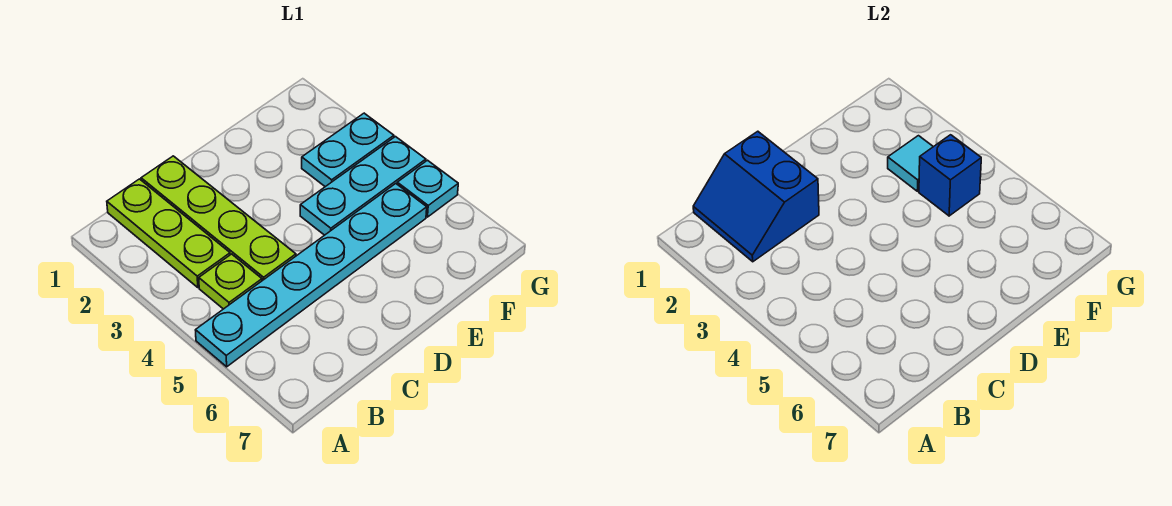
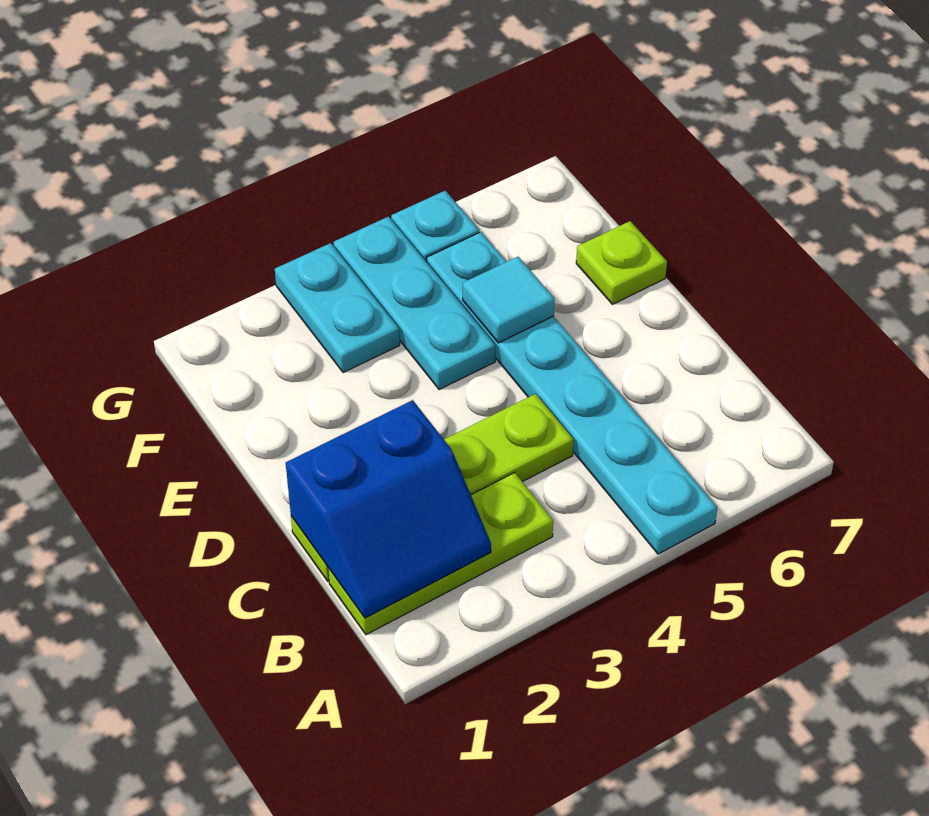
lime 1x1 plate [199,254,262,309] -> lime 1x1 plate moved to [576,221,667,304]
cyan 1x1 tile [888,136,933,191] -> cyan 1x1 tile moved to [463,257,555,343]
blue 1x1 brick [919,135,981,216] -> none

